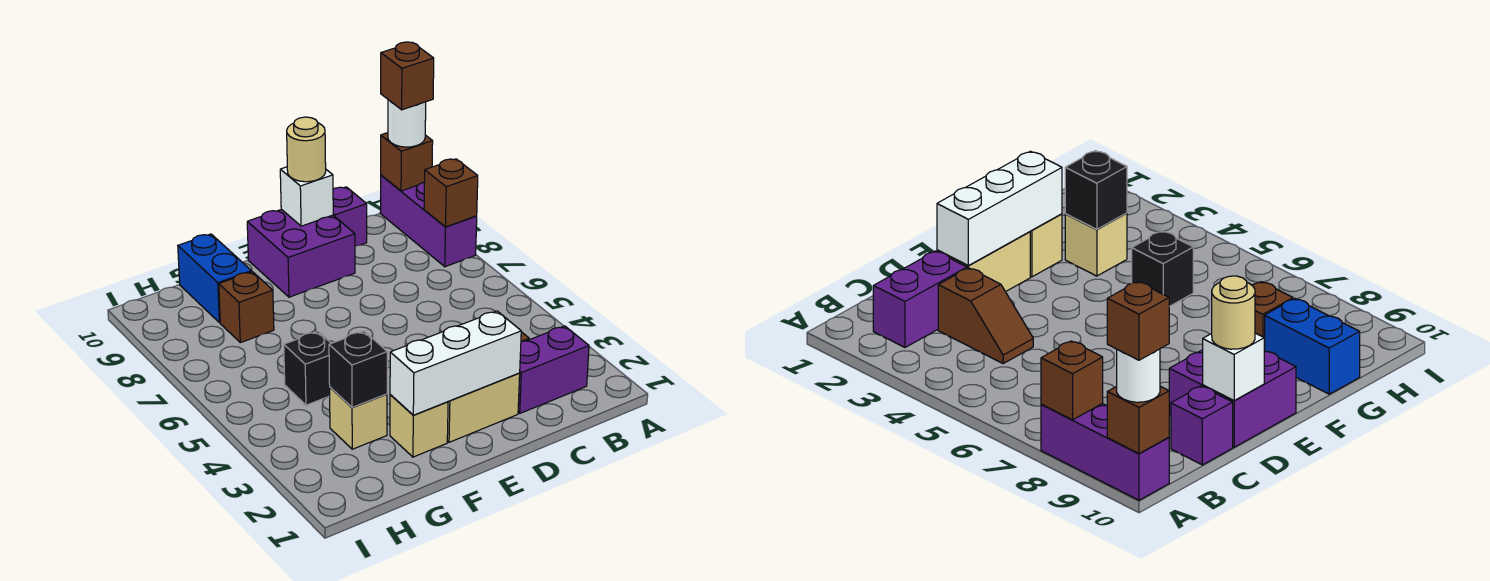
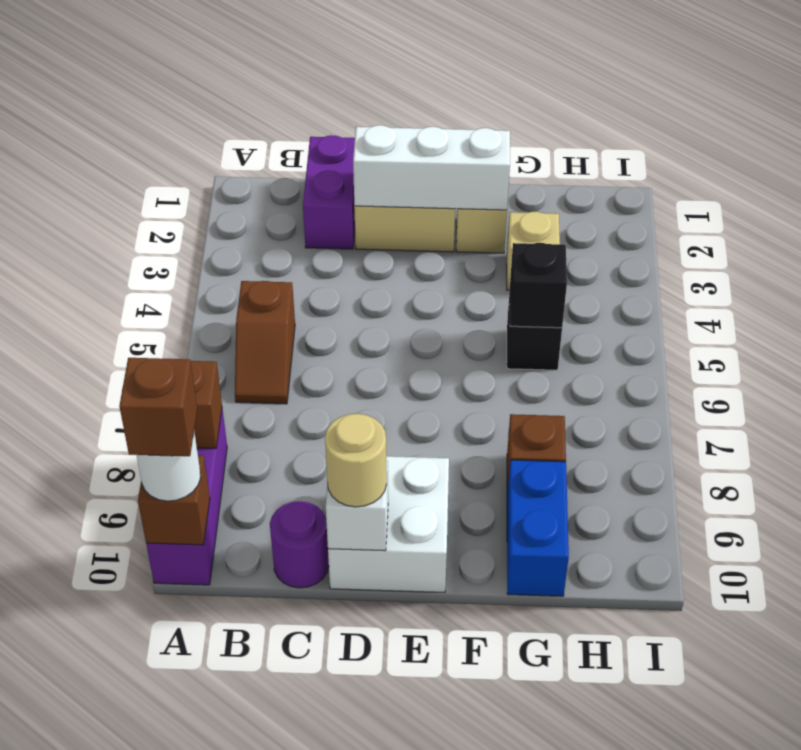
purple 1x2 brick [518,326,589,413] -> purple 1x2 brick turned to [303,135,355,249]
brown 1x2 slope [938,268,1033,363] -> brown 1x2 slope moved to [235,281,295,404]
purple 1x1 brick [333,187,367,246] -> purple 1x1 round brick [270,501,329,588]
purple 2x2 brick [247,209,355,297] -> white 2x2 brick [328,456,449,592]
black 1x1 brick [329,331,387,407] -> black 1x1 brick moved to [510,243,567,328]

